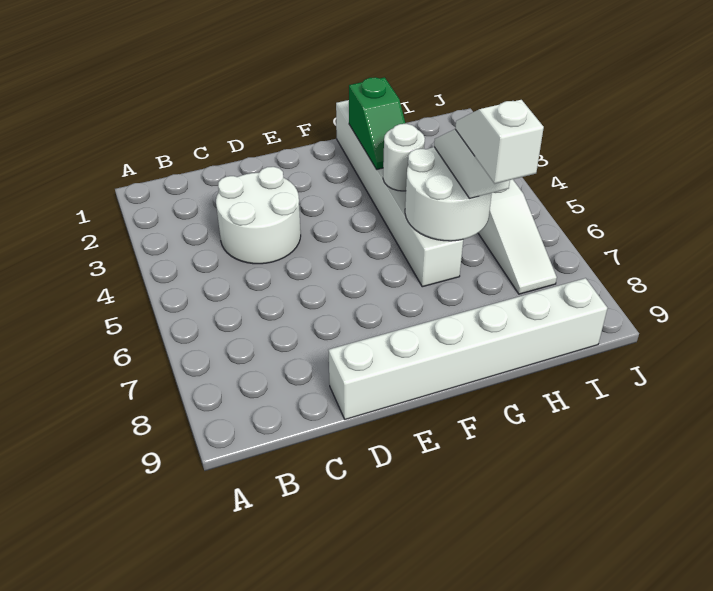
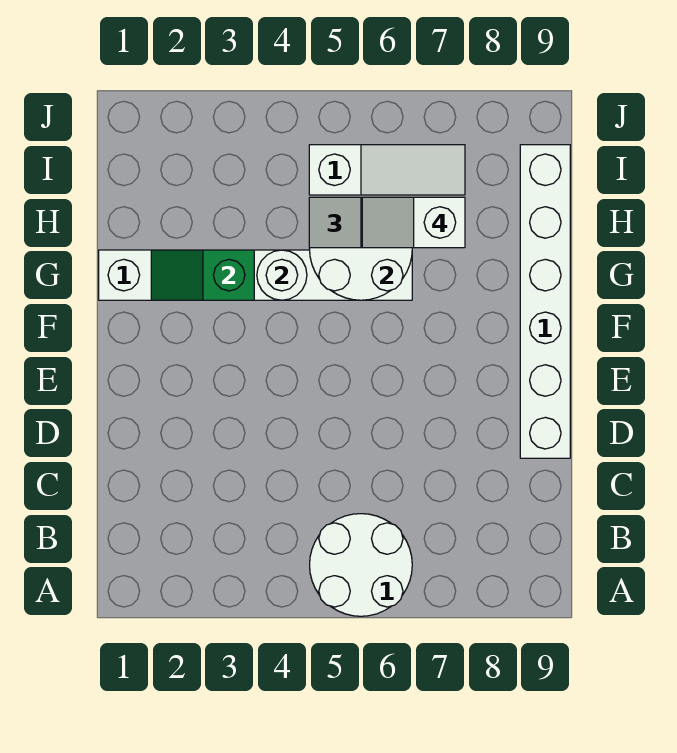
white 2x2 round brick [216,167,301,264] -> white 2x2 round brick moved to [310,514,412,616]
green 1x2 slope [349,77,406,169] -> green 1x2 slope turned to [151,250,254,300]

